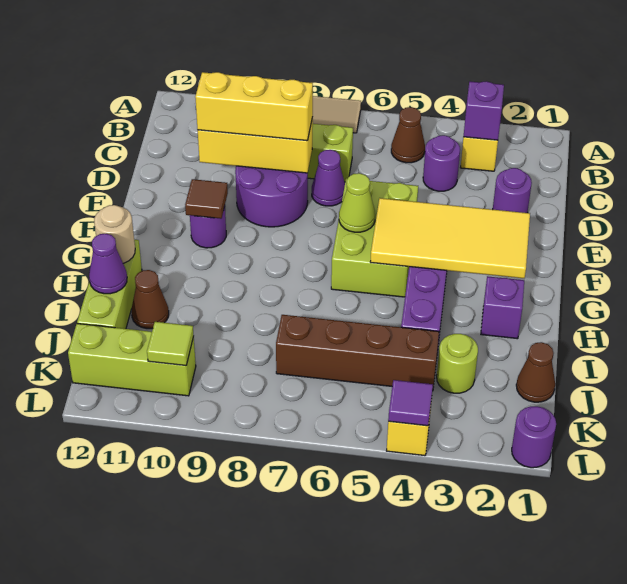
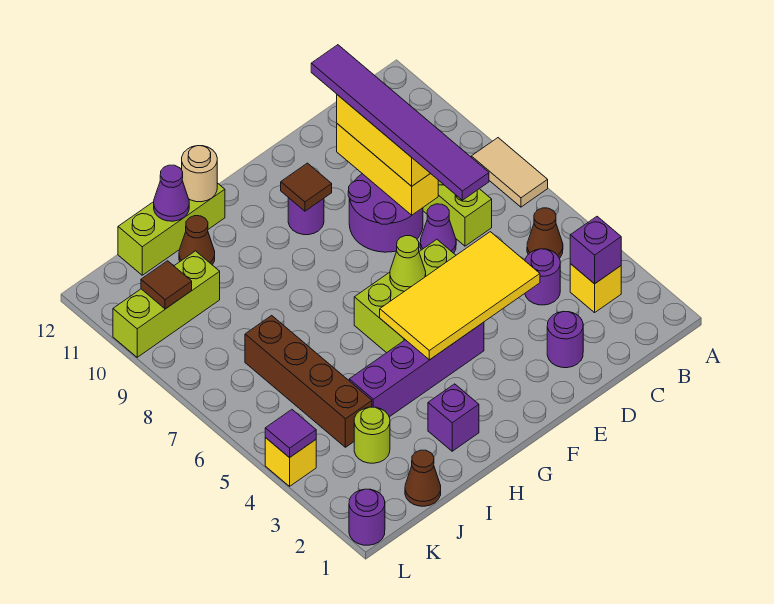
none -> purple 1x6 tile [311,45,489,200]
yellow 2x4 tile [370,198,530,278] -> yellow 2x4 tile turned to [380,232,540,360]
lime 1x3 brick [68,324,196,396] -> lime 1x3 brick turned to [113,251,220,357]
lime 1x1 tile [147,322,194,366] -> brown 1x1 tile [141,261,192,309]

